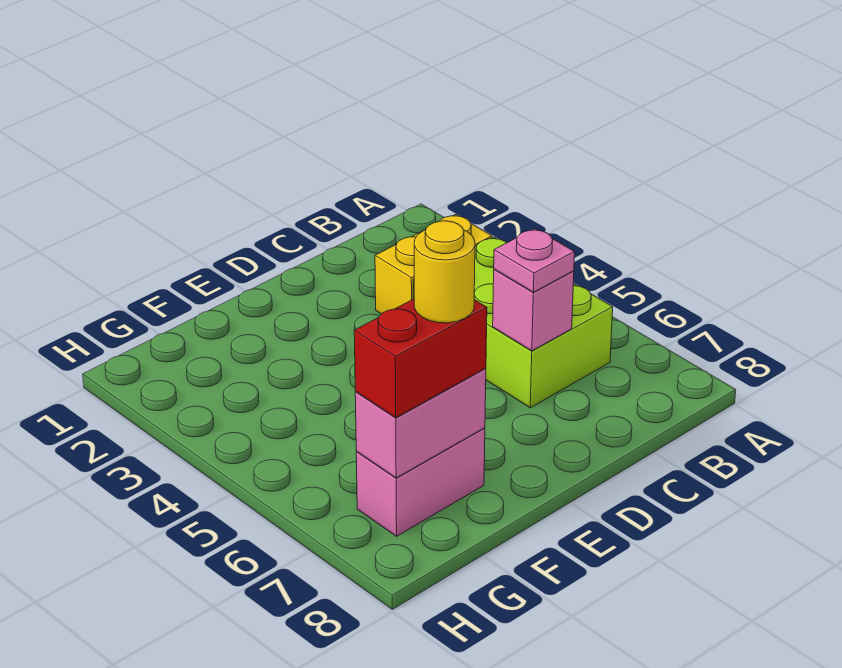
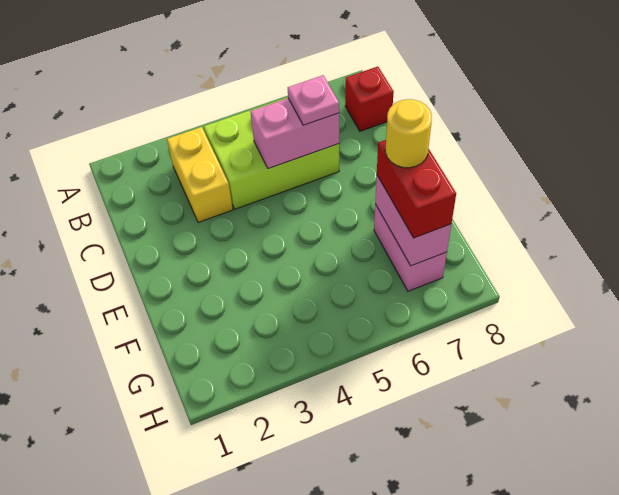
none -> red 1x1 brick [345,67,394,131]
pink 1x1 brick [493,269,574,351] -> pink 1x2 brick [250,98,339,169]

